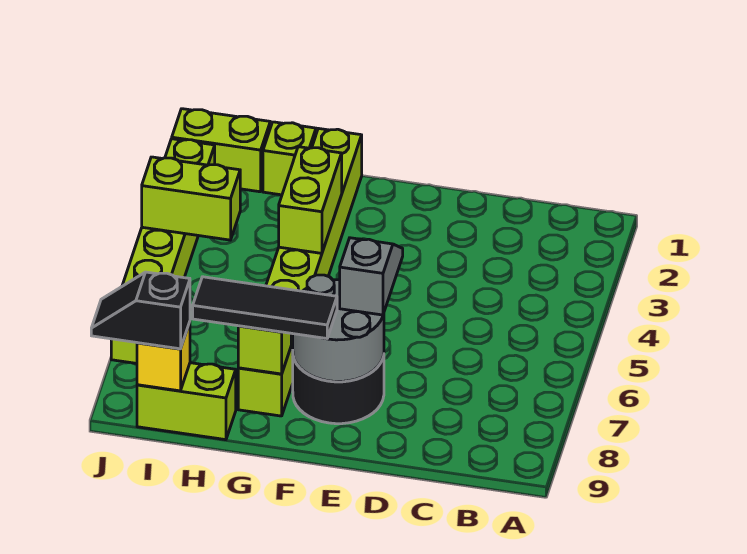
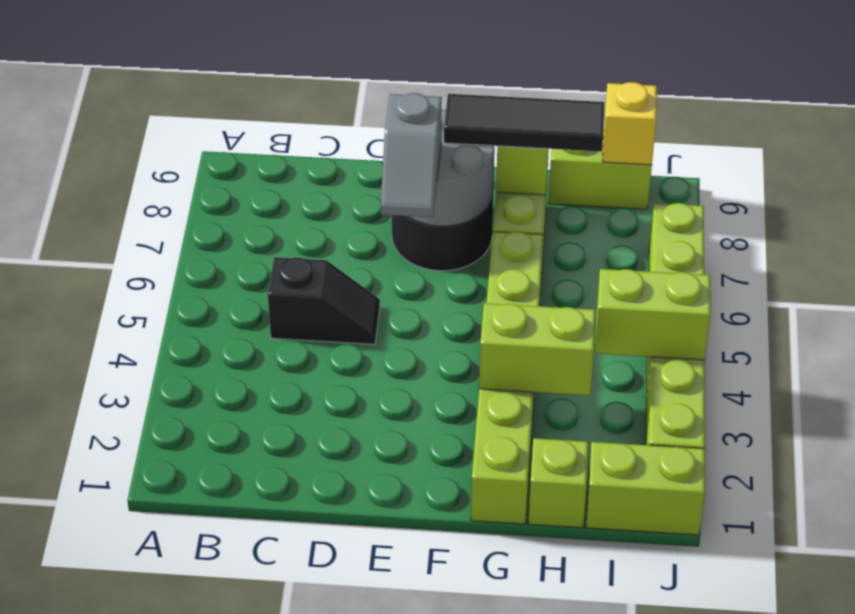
lime 1x2 brick [279,147,342,253] -> lime 1x2 brick turned to [479,303,596,395]
black 1x2 slope [91,272,190,349] -> black 1x2 slope moved to [268,257,380,344]

